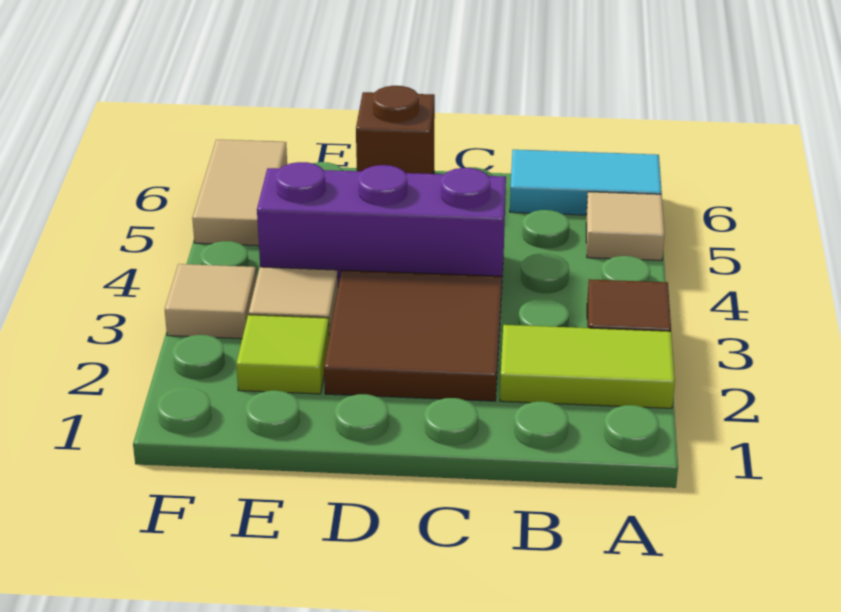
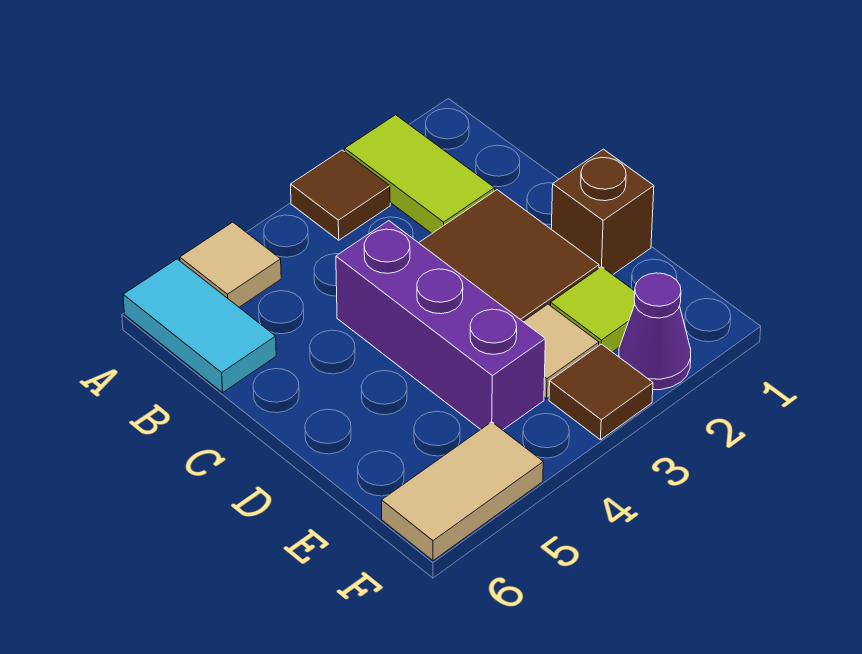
brown 1x1 brick [356,86,435,174] -> brown 1x1 brick moved to [551,149,654,275]
none -> purple 1x1 cone [619,273,691,390]
tan 1x1 tile [165,264,256,339] -> brown 1x1 tile [549,344,653,440]

